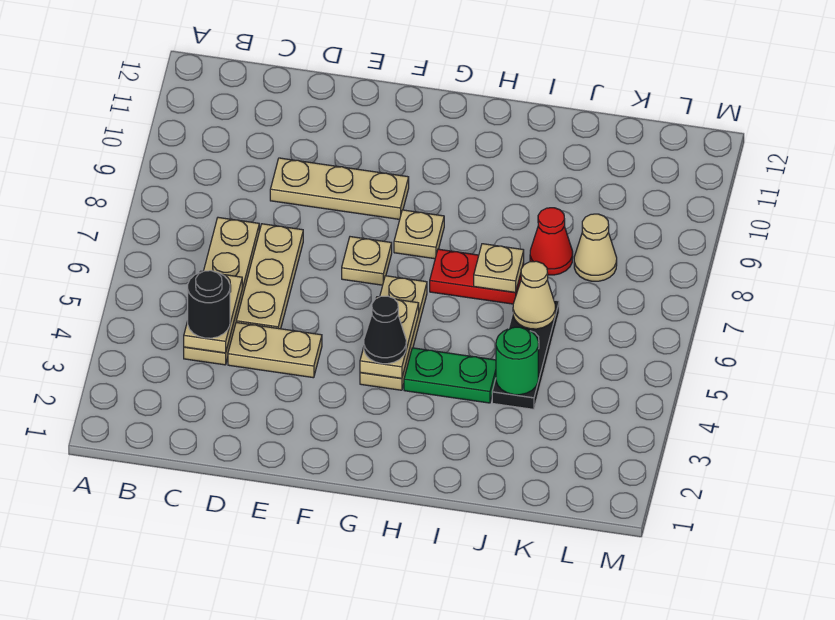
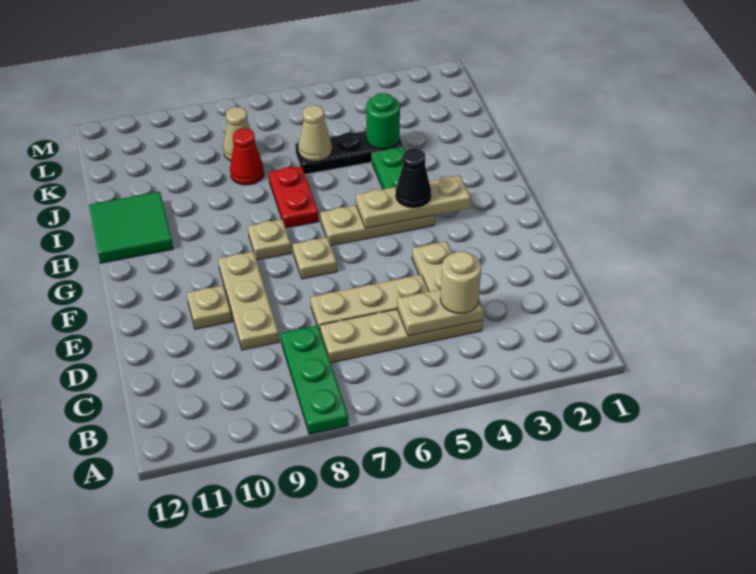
none -> green 1x3 plate [281,325,348,434]
black 1x1 round brick [188,271,230,338] -> tan 1x1 round brick [440,251,481,314]
tan 1x2 plate [360,297,419,378] -> tan 1x3 plate [356,175,471,228]
none -> green 2x2 tile [89,192,173,263]
tan 1x1 plate [474,244,524,293] -> tan 1x1 plate moved to [187,285,232,329]

